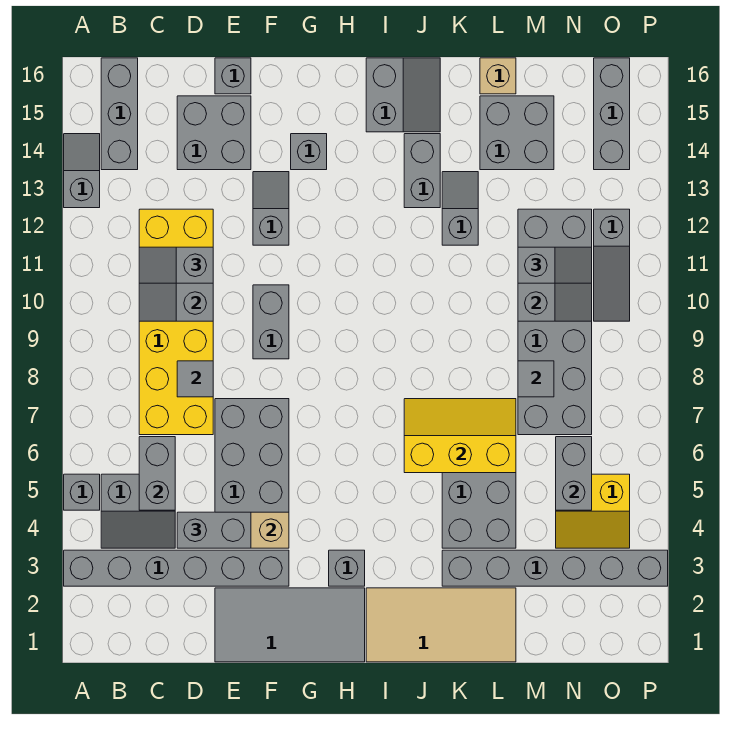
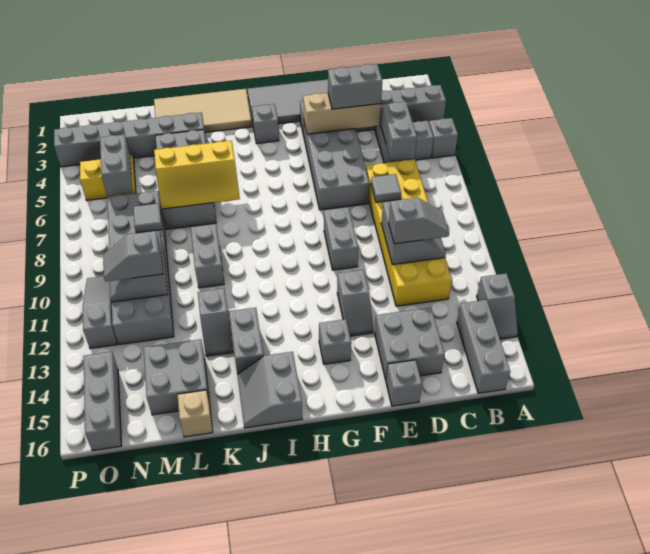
none -> grey 1x2 brick [191,224,224,288]

